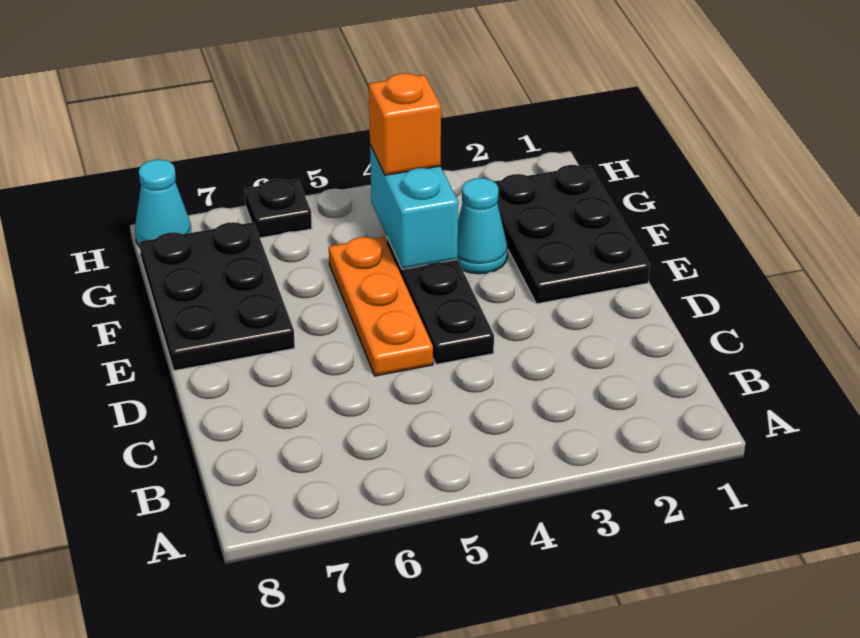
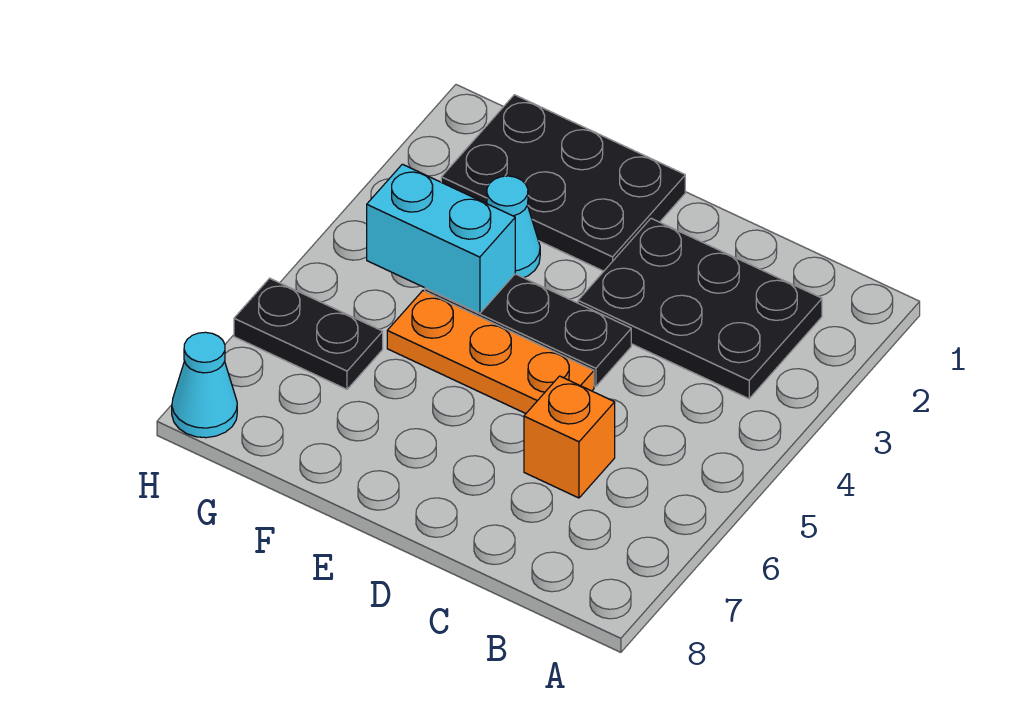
black 2x3 plate [139,222,295,371] -> black 2x3 plate moved to [578,218,822,399]
orange 1x1 brick [369,73,441,175] -> orange 1x1 brick moved to [524,376,615,498]
black 1x1 plate [245,179,312,238] -> black 1x2 plate [234,278,383,389]

